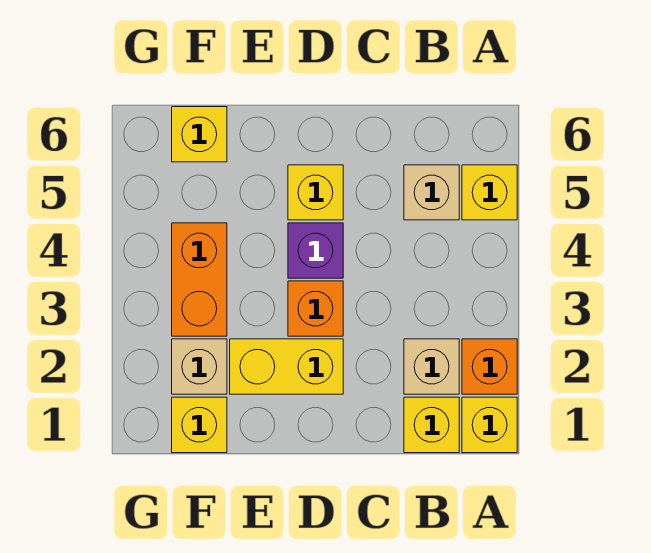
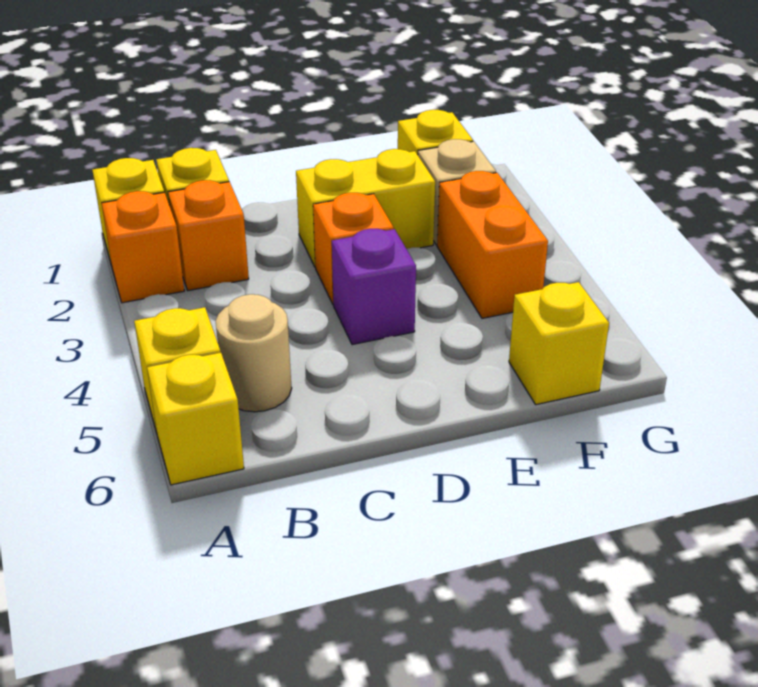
tan 1x1 brick [404,339,459,394] -> orange 1x1 brick [168,180,249,291]
tan 1x1 brick [404,165,459,220] -> tan 1x1 round brick [216,294,292,412]
yellow 1x1 brick [288,165,343,220] -> yellow 1x1 brick moved to [147,353,244,485]

